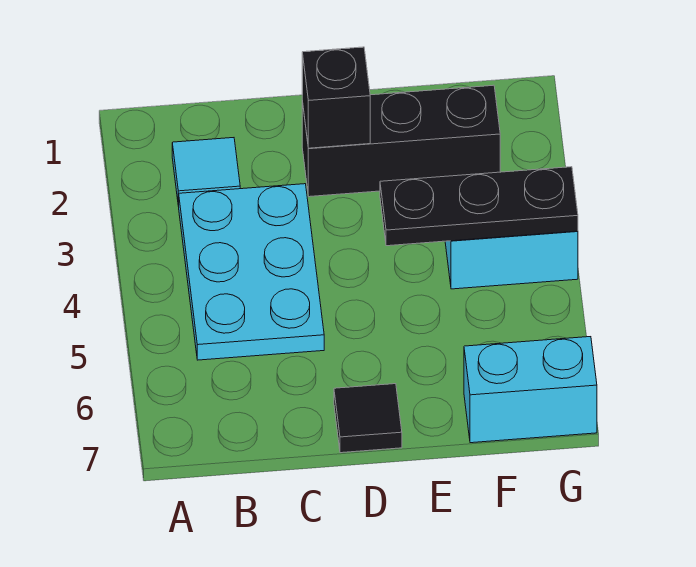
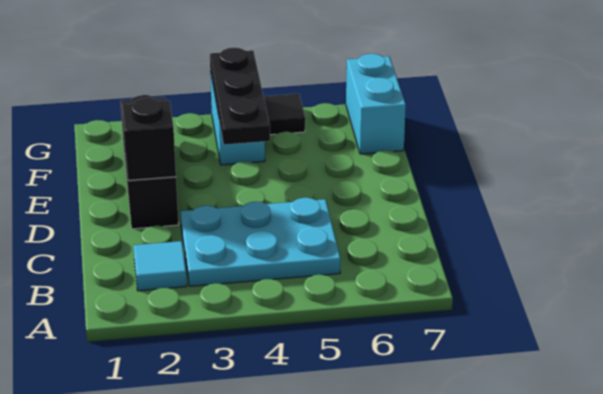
black 1x1 tile [334,384,402,453] -> black 1x1 tile moved to [264,94,305,135]

